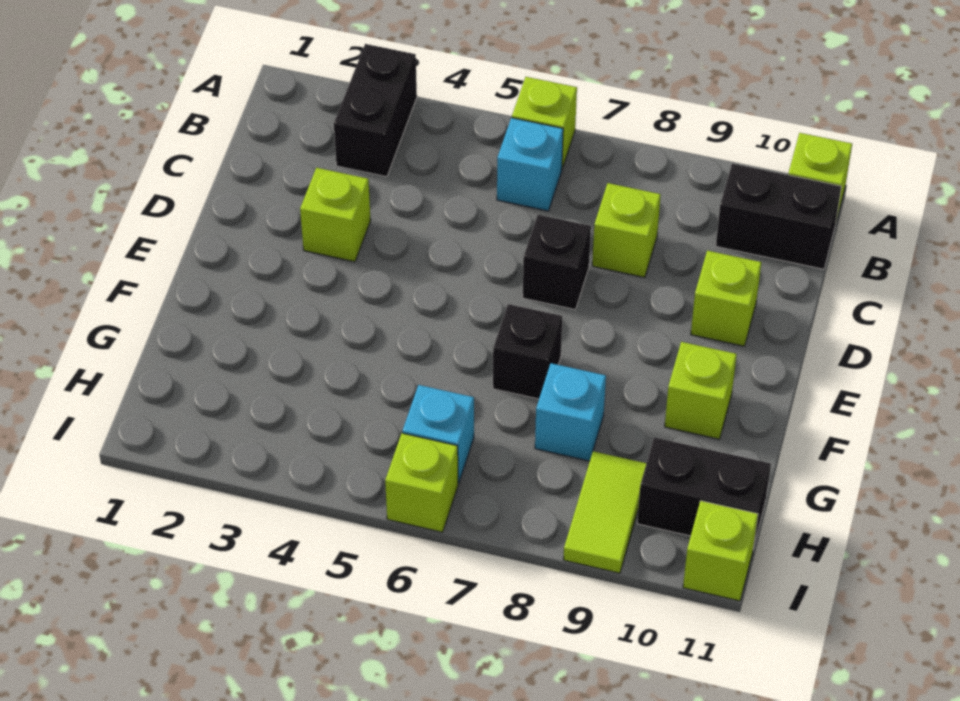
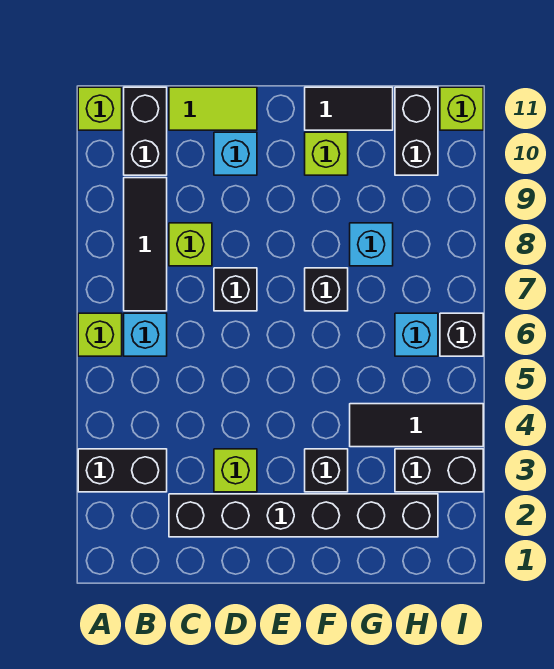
none -> black 1x3 tile [124,178,167,311]
none -> black 1x6 brick [169,494,438,537]
lime 1x1 brick [691,251,761,346] -> cyan 1x1 brick [214,132,257,175]
none -> black 1x1 brick [305,449,348,492]
none -> black 1x2 tile [305,87,393,130]
none -> black 1x3 tile [350,404,483,447]
none -> black 1x2 brick [395,449,483,492]
lime 1x2 tile [563,451,646,573] -> lime 1x2 tile moved to [169,87,257,130]
lime 1x1 brick [385,433,458,532] -> black 1x1 brick [440,313,483,356]

